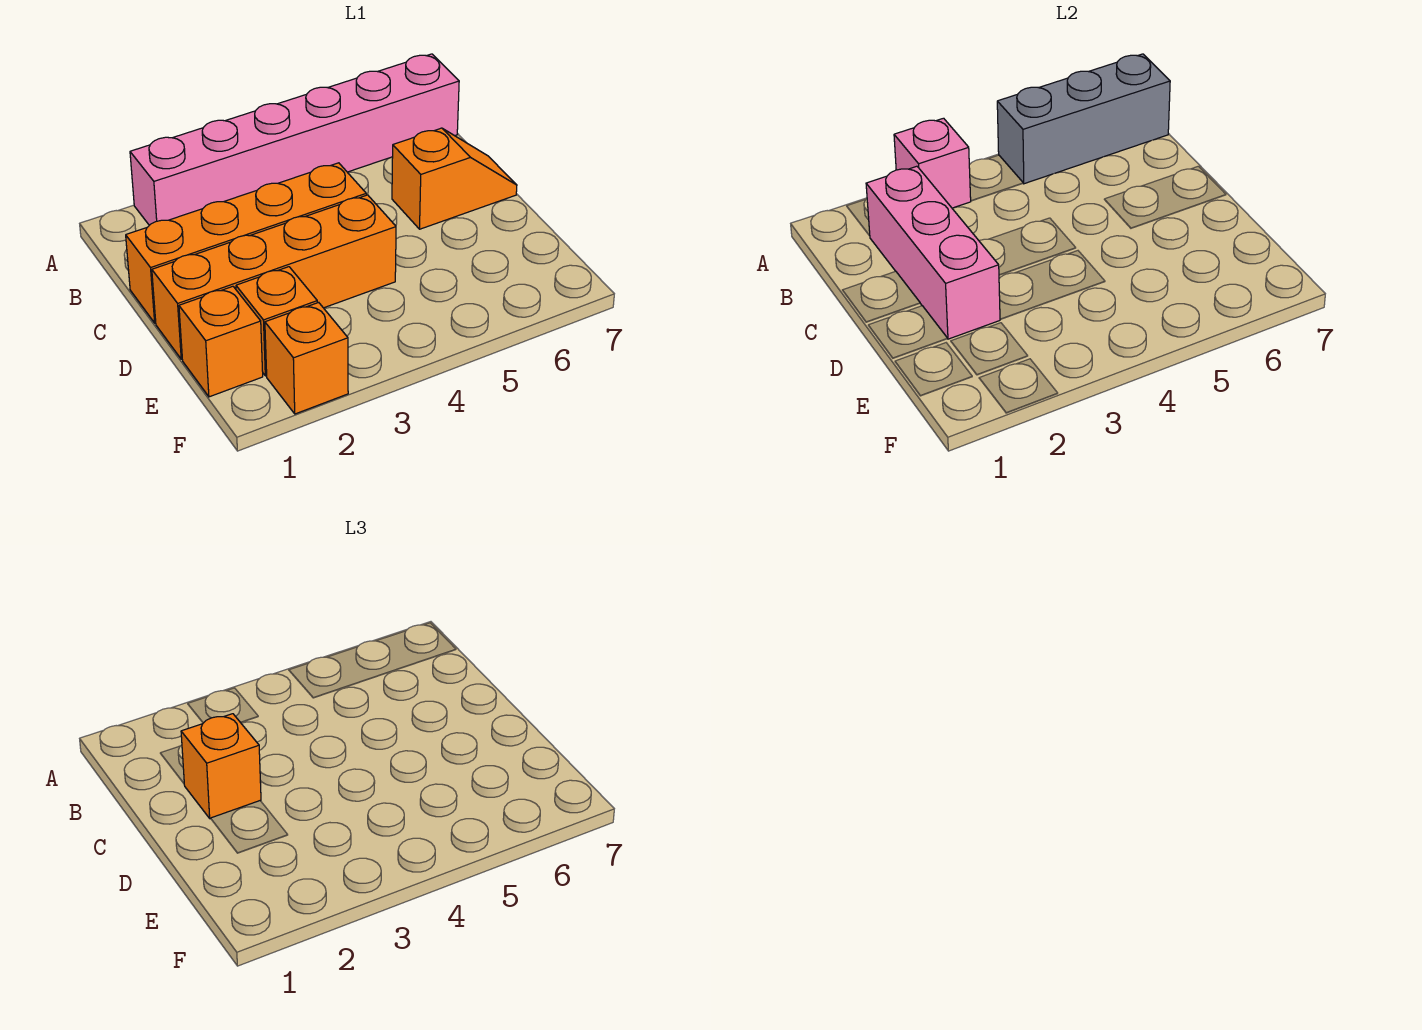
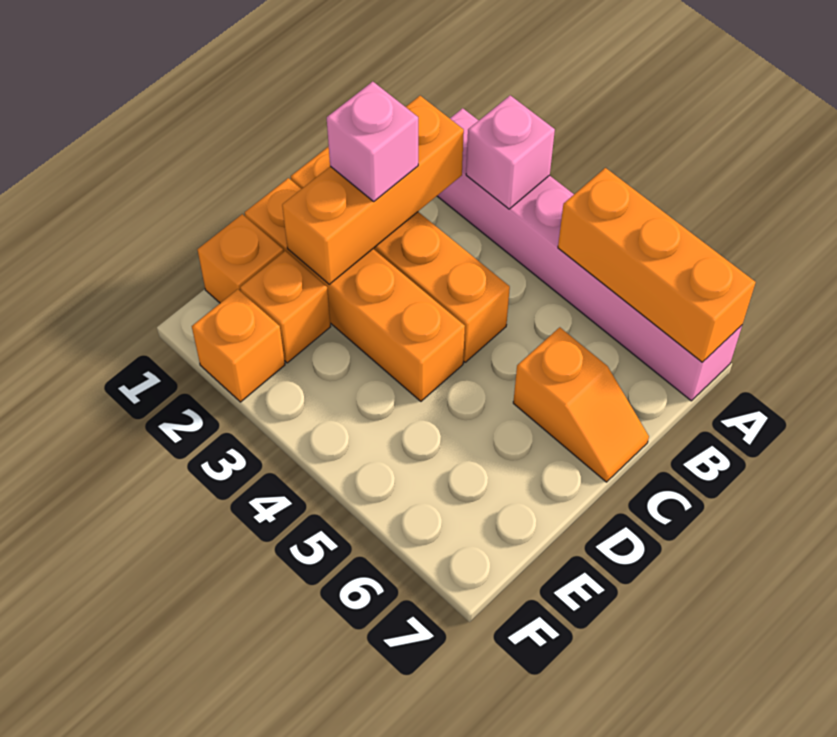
grey 1x3 brick [997,54,1170,184] -> orange 1x3 brick [558,168,756,362]
pink 1x3 brick [866,166,1000,339] -> orange 1x3 brick [282,96,464,284]
orange 1x1 brick [181,714,261,819] -> pink 1x1 brick [327,82,418,201]

